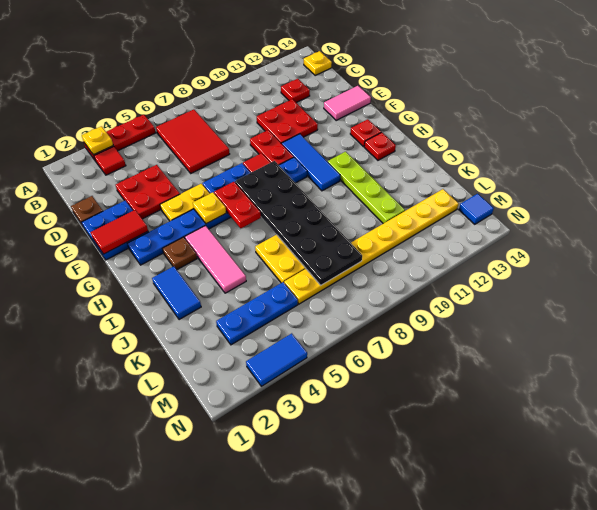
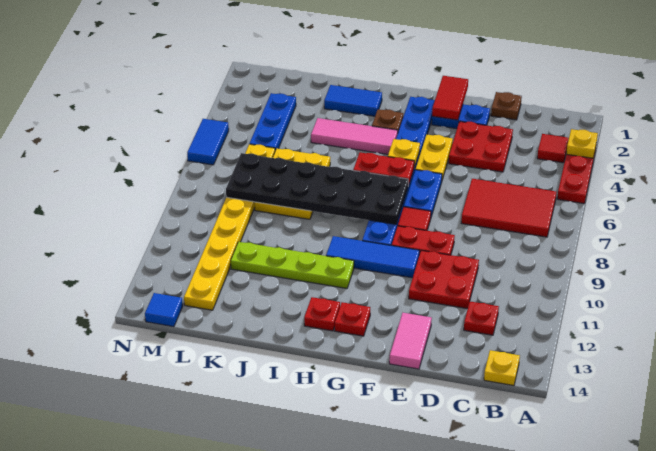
blue 2x2 plate [82,200,148,260] -> blue 1x2 plate [432,104,490,129]
blue 1x2 tile [246,333,307,386] -> blue 1x2 tile moved to [187,119,229,165]

